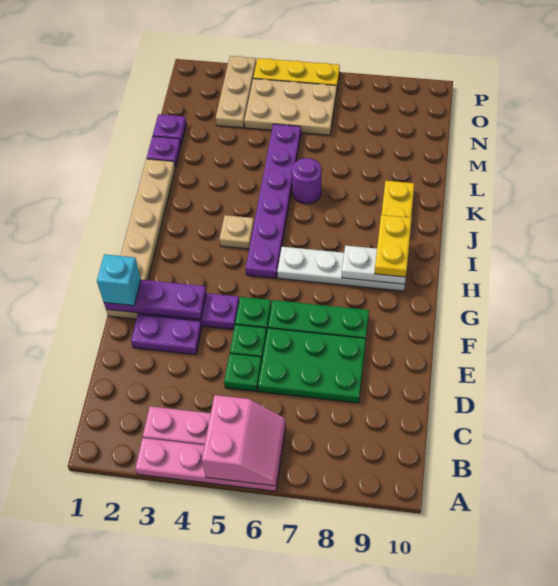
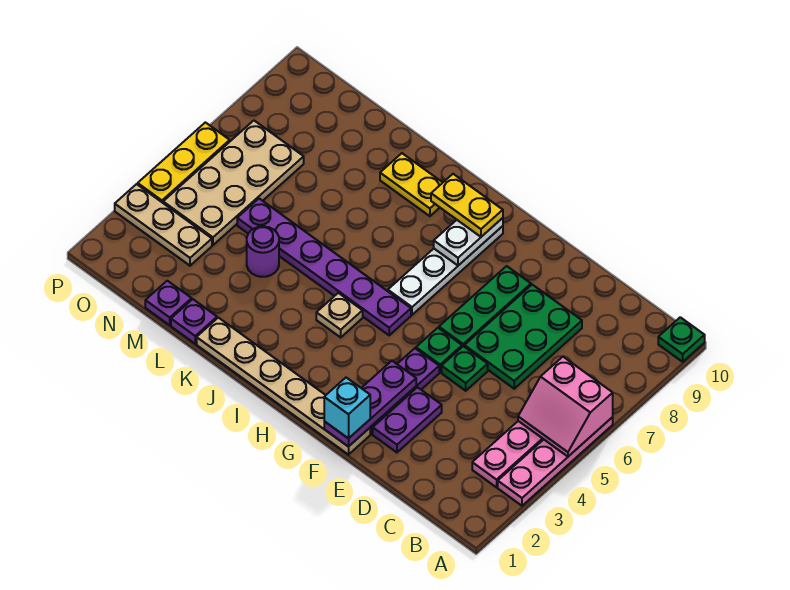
pink 2x2 slope [202,395,285,486] -> pink 2x2 slope turned to [518,357,613,456]
green 1x1 plate [224,353,262,391] -> green 1x1 plate moved to [658,317,705,362]
purple 1x1 round brick [292,158,321,204] -> purple 1x1 round brick moved to [247,227,279,277]
tan 2x3 plate [244,79,337,135] -> tan 2x4 plate [163,121,304,245]

